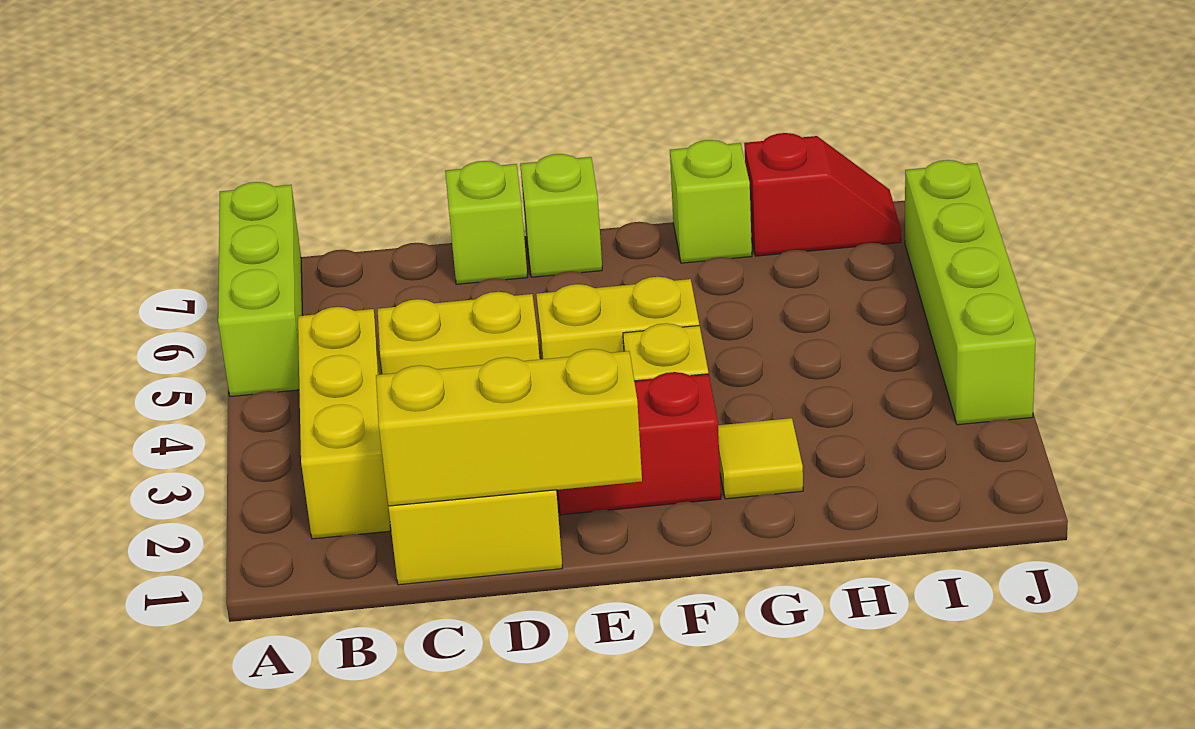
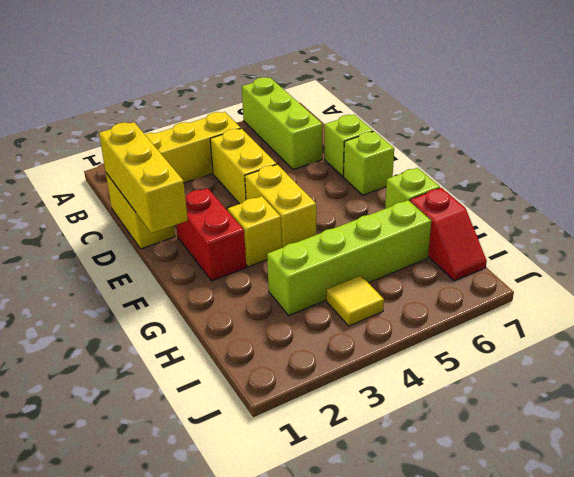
lime 1x3 brick [218,182,303,396] -> lime 1x3 brick turned to [242,77,322,170]
yellow 1x1 tile [718,418,803,499] -> yellow 1x1 tile moved to [327,276,384,326]
lime 1x4 brick [905,160,1036,425] -> lime 1x4 brick moved to [267,200,431,315]

